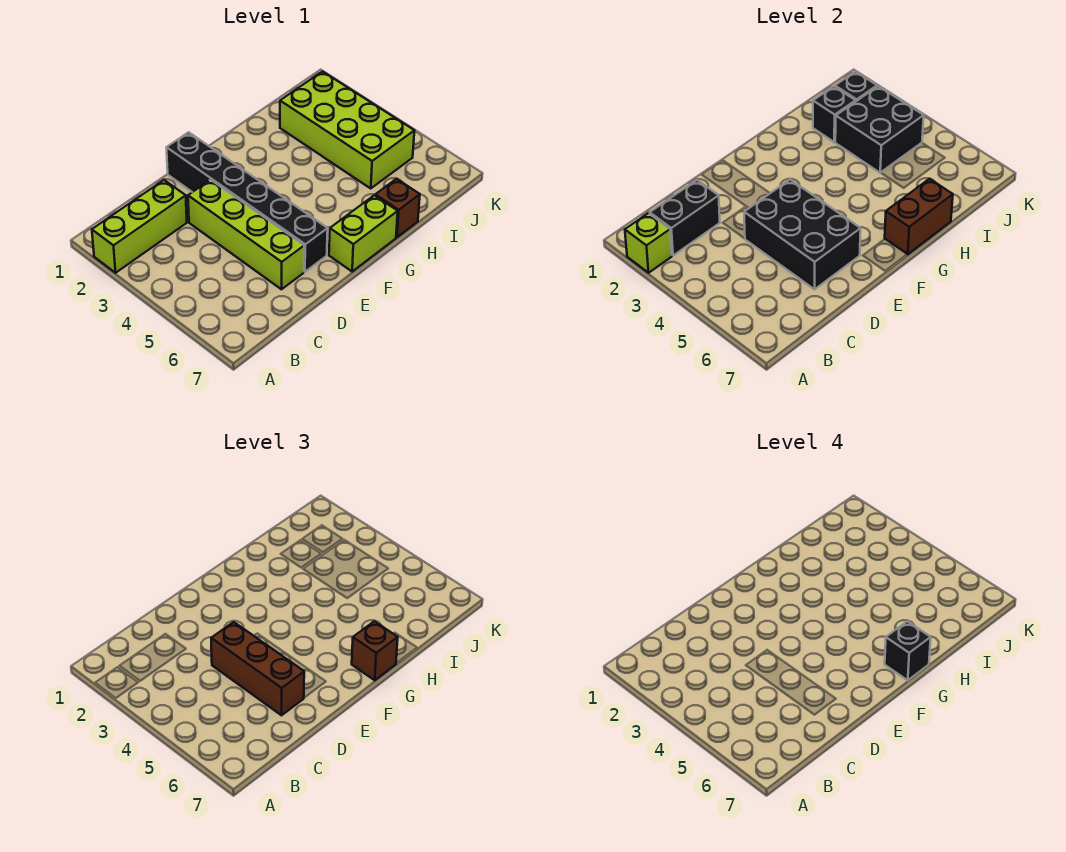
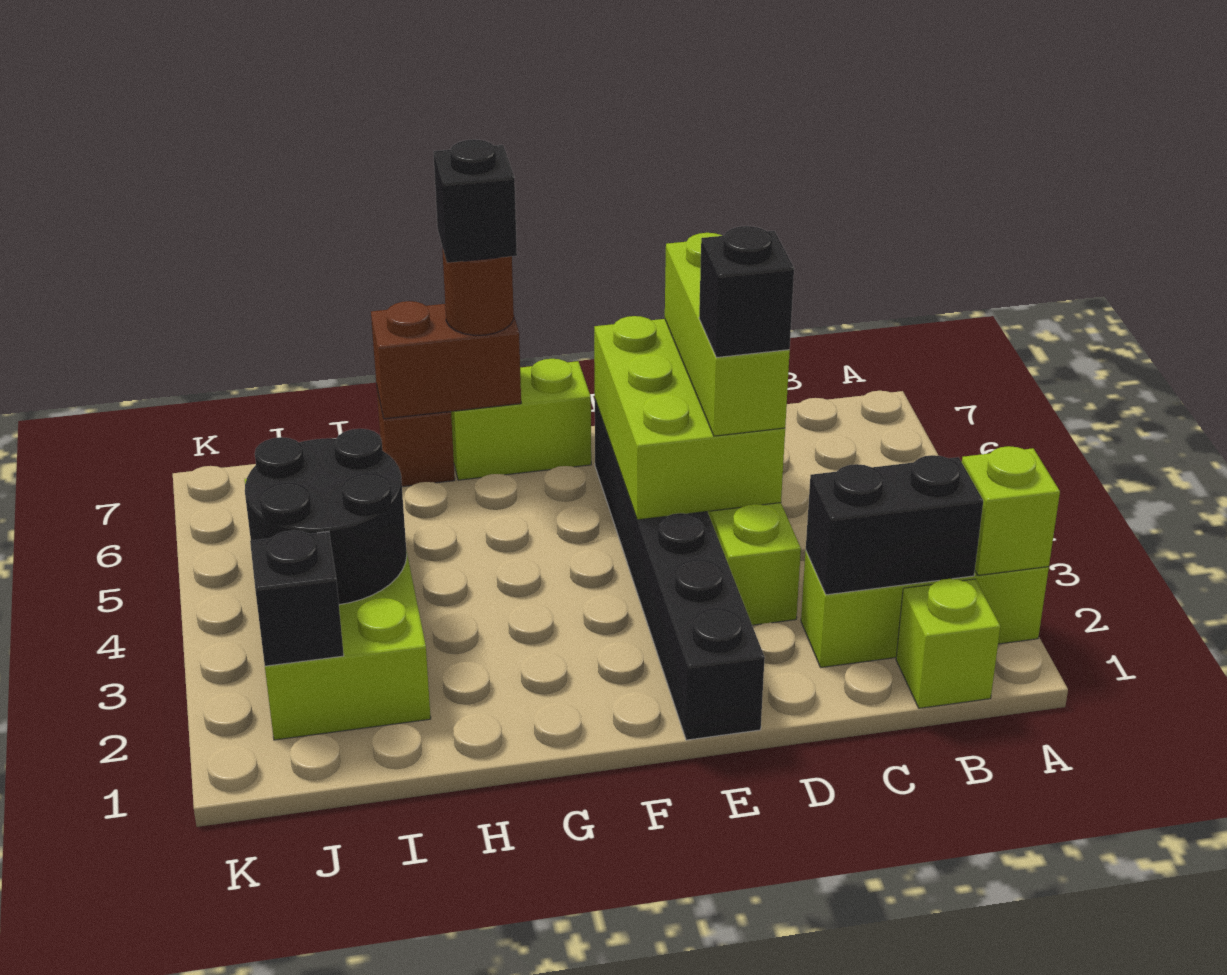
none -> lime 1x1 brick [896,579,1000,708]
black 2x3 brick [744,180,861,289] -> lime 2x3 brick [594,316,785,520]
brown 1x3 brick [211,622,304,715] -> lime 1x3 brick [665,233,790,436]
brown 1x1 brick [352,621,398,680] -> brown 1x1 round brick [442,247,514,335]
black 1x1 brick [813,86,856,142] -> black 1x1 brick moved to [699,226,794,358]
black 2x2 brick [835,86,924,173] -> black 2x2 round brick [245,429,407,605]

